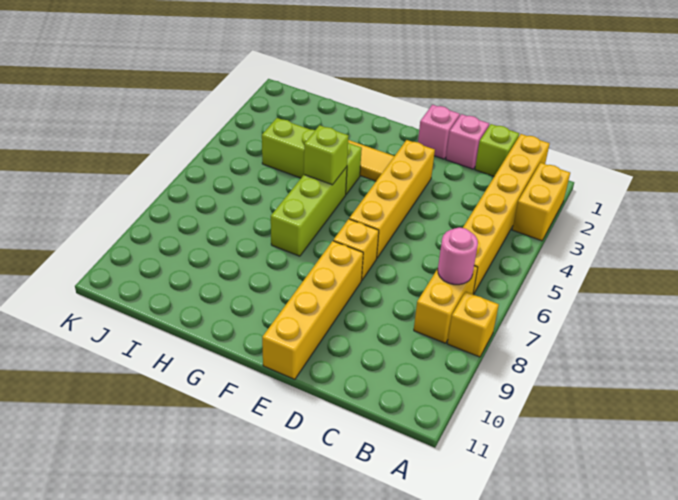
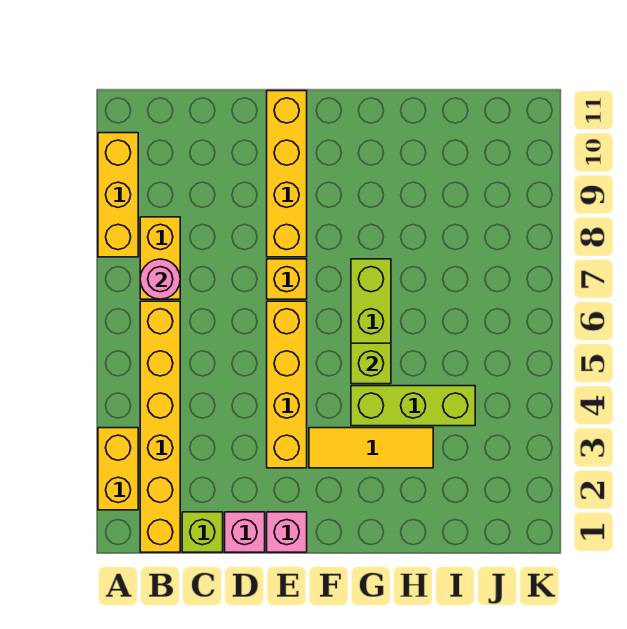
yellow 1x1 brick [447,292,499,357] -> yellow 1x3 brick [98,133,138,257]

